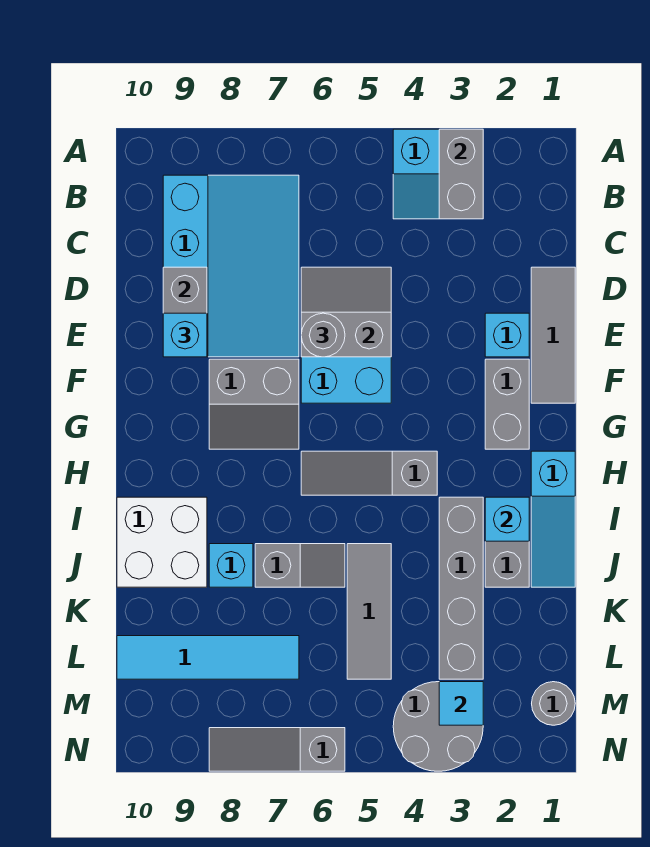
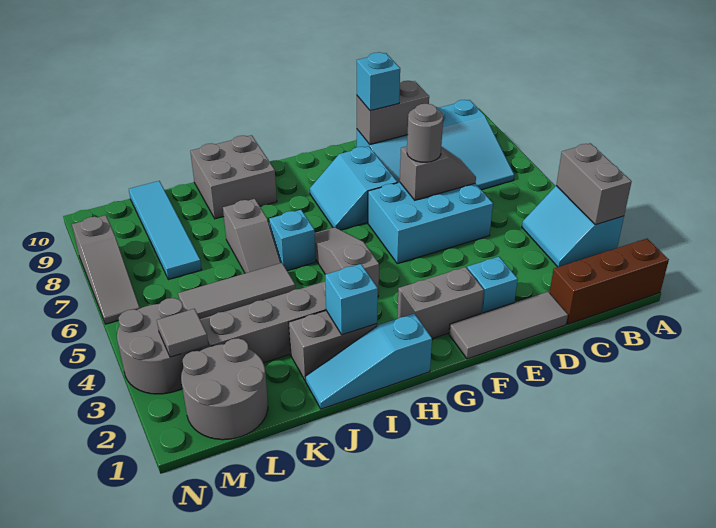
none -> brown 1x3 brick [550,239,669,324]
grey 1x2 brick [439,129,483,219] -> grey 1x2 brick turned to [556,143,632,225]
grey 2x2 slope [301,267,391,357] -> grey 1x2 slope [400,146,476,200]
grey 2x2 slope [209,359,299,449] -> cyan 2x2 slope [310,146,397,230]
white 2x2 brick [117,497,207,587] -> grey 2x2 brick [190,135,277,219]
cyan 1x1 brick [209,544,253,587] -> cyan 1x1 brick moved to [269,210,316,271]
grey 1x1 round brick [532,682,575,725] -> grey 2x2 round brick [181,338,268,440]
cyan 1x1 tile [439,682,483,725] -> grey 1x1 tile [157,309,208,357]
grey 1x3 slope [209,728,345,771] -> grey 1x3 slope turned to [72,215,140,324]

